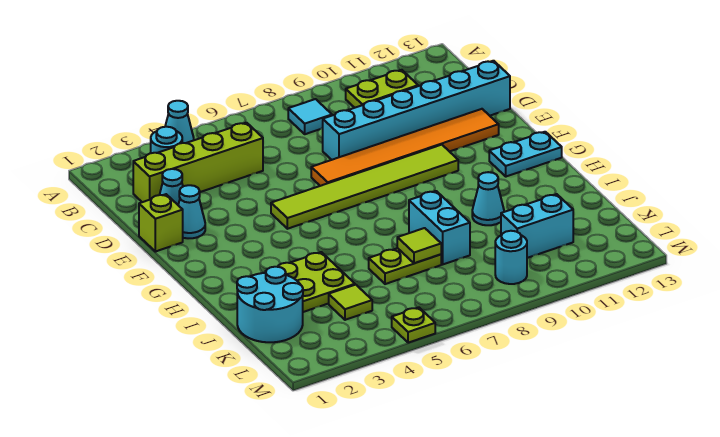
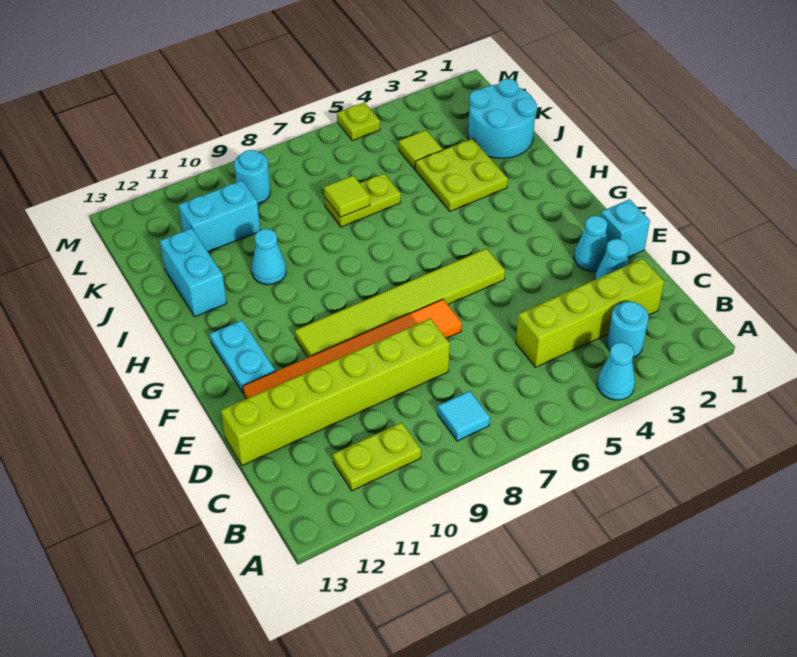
cyan 1x6 brick [323,61,510,160] -> lime 1x6 brick [221,318,450,466]
lime 1x1 brick [139,194,183,252] -> cyan 1x1 brick [601,199,650,257]
cyan 1x2 plate [489,132,562,177] -> cyan 1x2 plate turned to [210,320,276,394]
cyan 1x2 brick [409,191,470,264] -> cyan 1x2 brick moved to [160,228,227,317]

